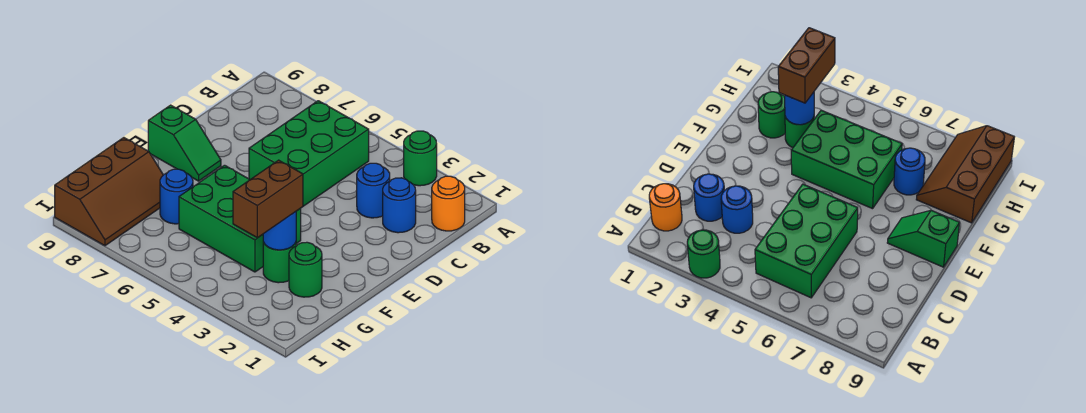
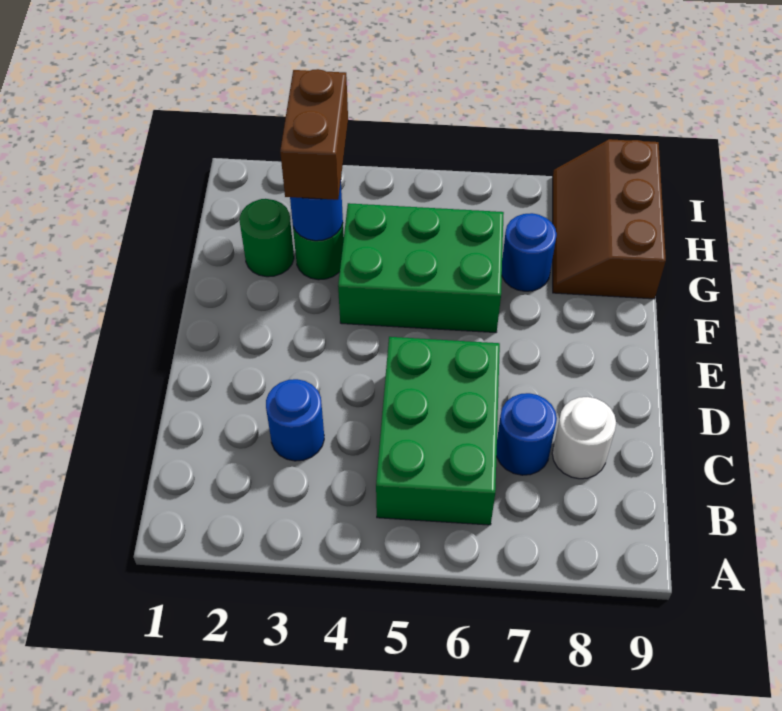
green 1x1 round brick [404,131,437,186] -> none
orange 1x1 round brick [432,176,465,231] -> none
blue 1x1 round brick [383,178,416,233] -> blue 1x1 round brick moved to [497,393,557,475]
none -> white 1x1 round brick [552,397,616,479]
green 1x2 slope [148,105,221,181] -> none

